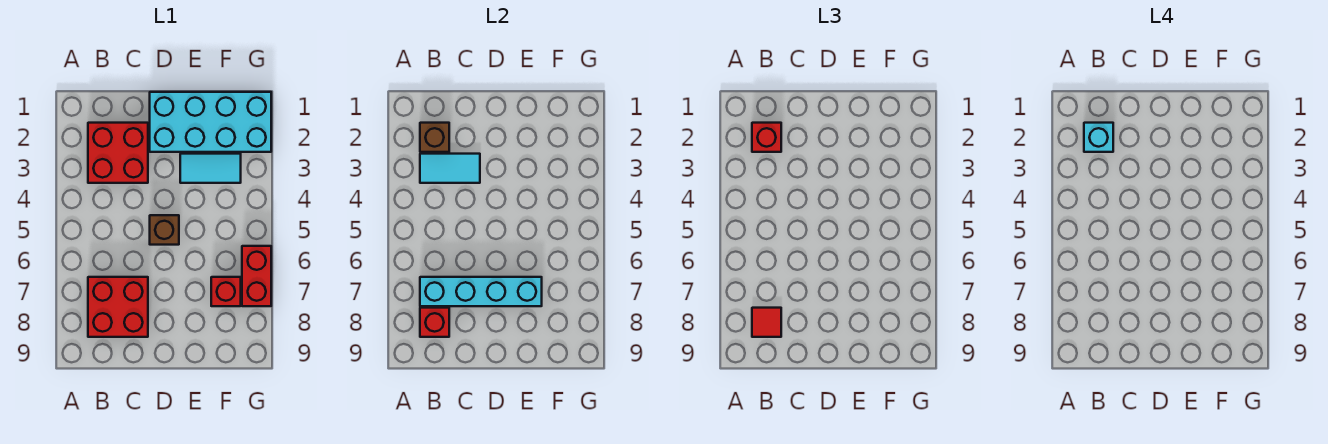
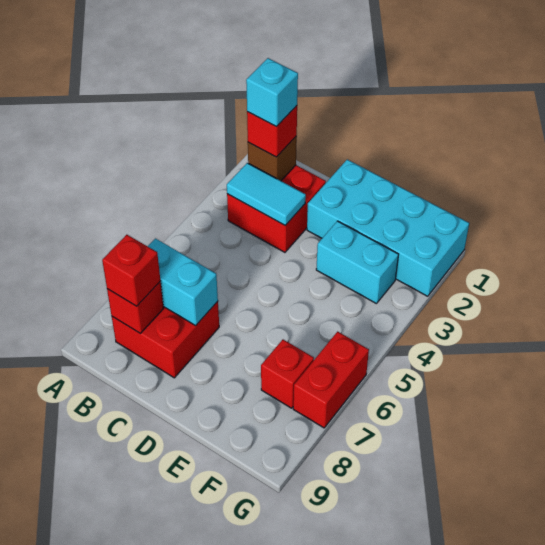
cyan 1x4 brick [420,277,542,306] -> cyan 1x2 brick [148,239,218,325]
red 1x1 tile [752,308,781,337] -> red 1x1 brick [102,235,160,306]
brown 1x1 brick [150,215,179,245] -> none
cyan 1x2 tile [180,154,241,183] -> cyan 1x2 brick [316,221,399,304]

